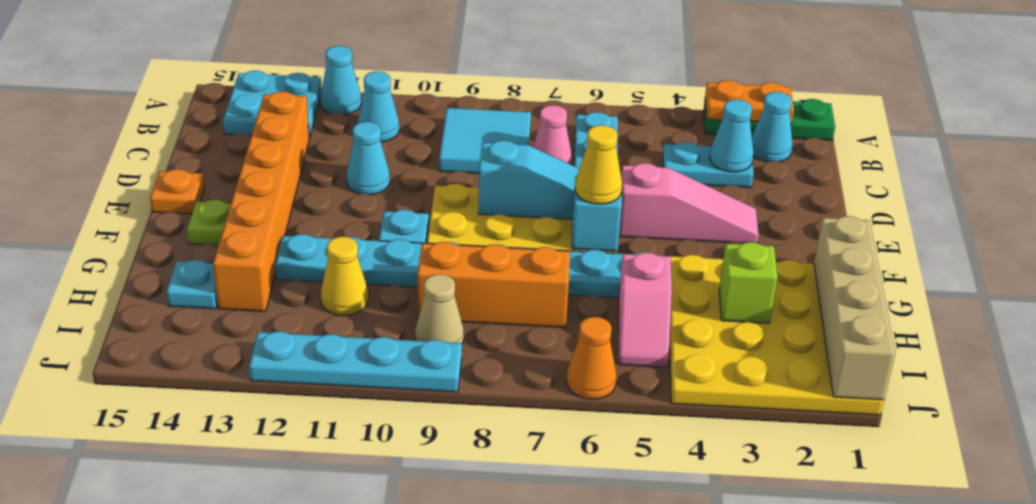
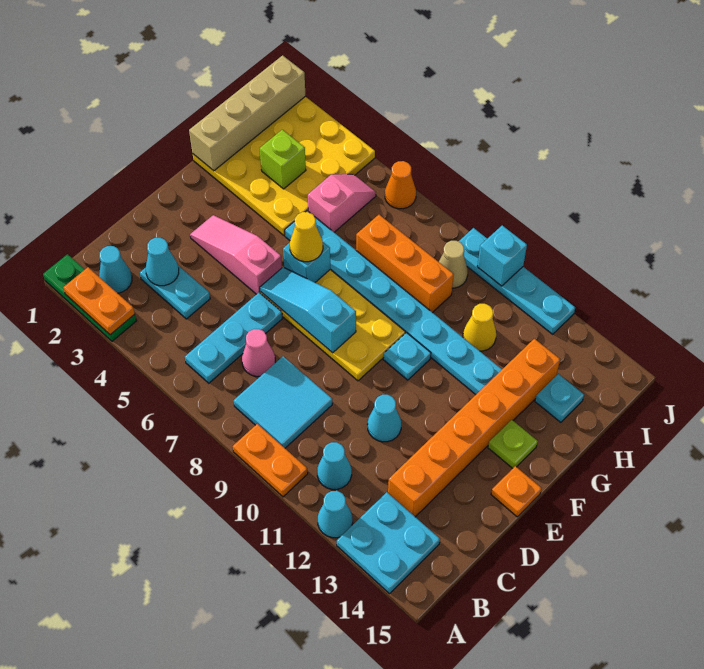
none -> orange 1x2 plate [233,424,308,497]
none -> cyan 1x1 brick [477,225,527,286]

